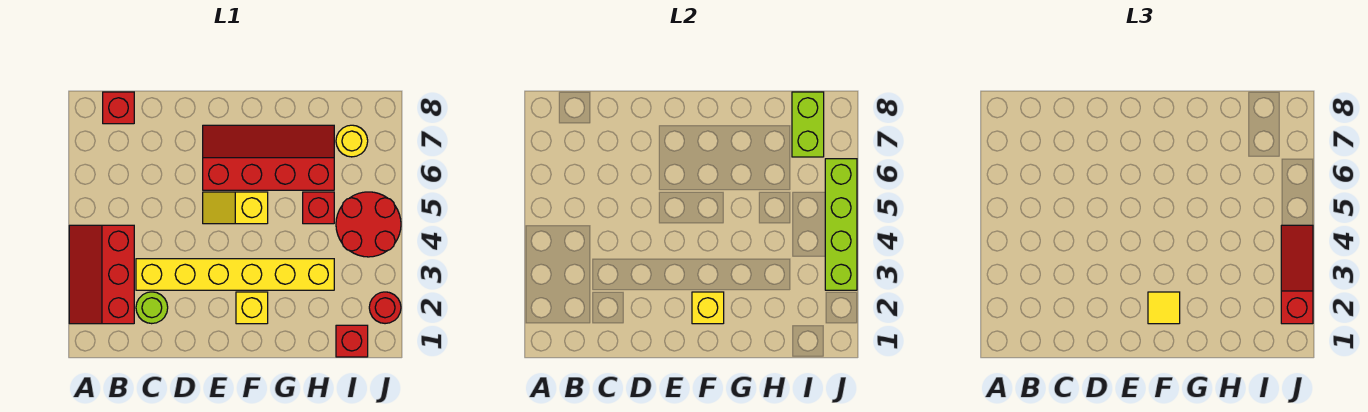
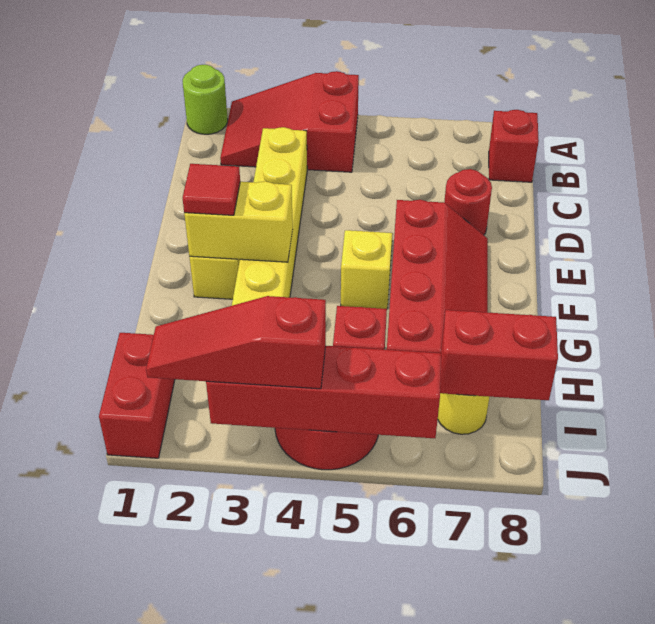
red 2x3 slope [69,225,134,324] -> red 2x3 slope turned to [220,71,359,172]
lime 1x1 round brick [136,292,168,324] -> lime 1x1 round brick moved to [183,65,228,134]
yellow 1x1 brick [692,292,724,324] -> yellow 1x2 brick [184,181,293,262]
yellow 1x1 tile [1148,292,1180,324] -> red 1x1 tile [183,164,240,215]
red 1x1 brick [336,325,368,357] -> red 1x2 brick [99,333,175,458]
lime 1x2 brick [792,92,824,157] -> red 1x2 brick [440,310,558,400]
red 1x1 round brick [369,292,401,324] -> red 1x1 round brick moved to [444,169,492,235]
red 1x3 slope [1281,225,1313,324] -> red 1x3 slope turned to [146,296,326,389]
lime 1x4 brick [825,159,857,290] -> red 1x4 brick [206,346,441,438]

